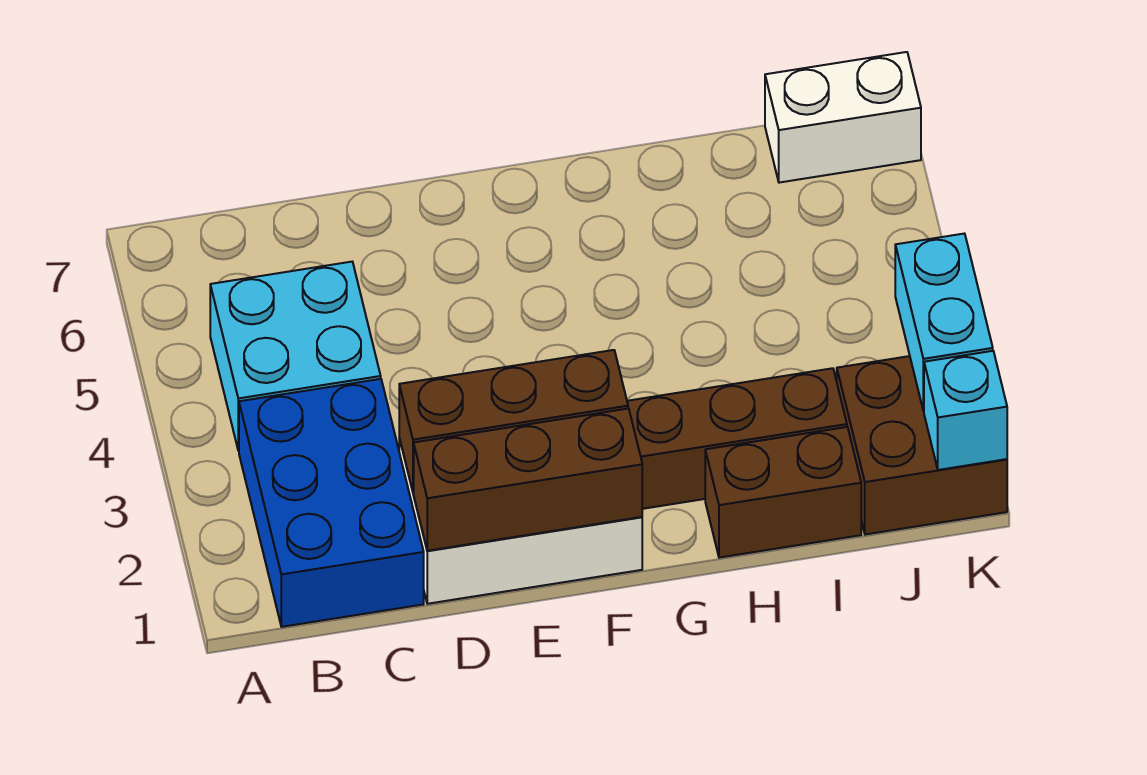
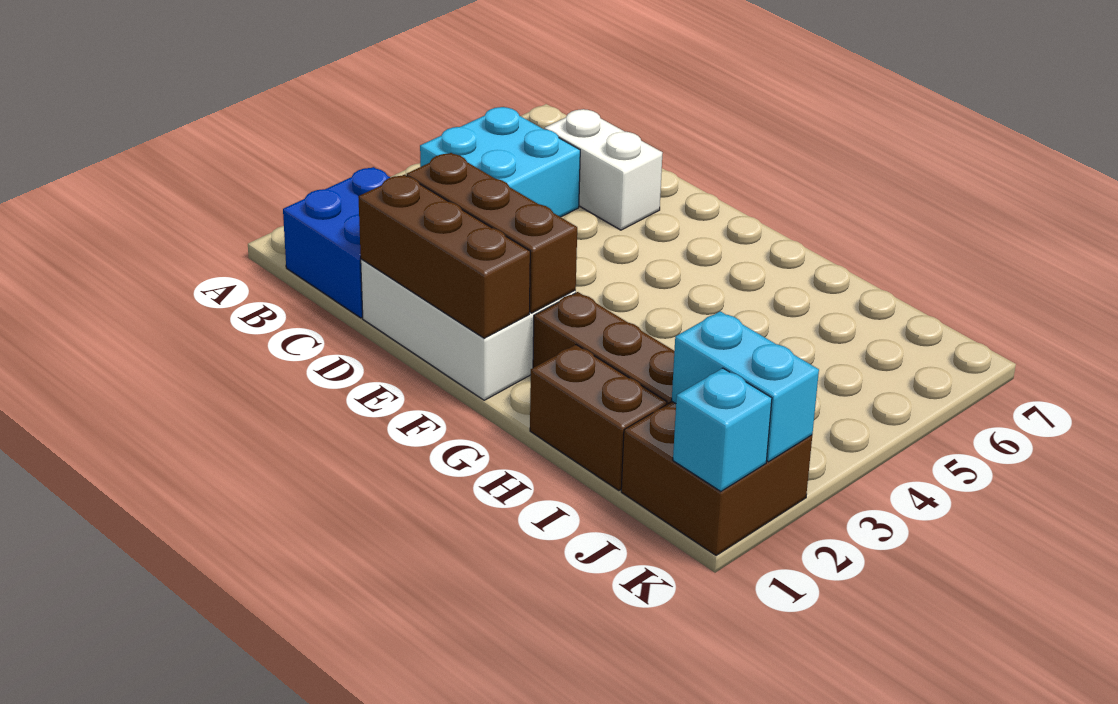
blue 2x3 brick [239,379,424,627] -> blue 2x2 brick [283,167,390,318]
white 1x2 brick [765,52,921,183] -> white 1x2 brick moved to [544,109,663,230]
cyan 1x2 brick [895,234,993,411] -> cyan 1x2 brick turned to [672,311,819,462]

